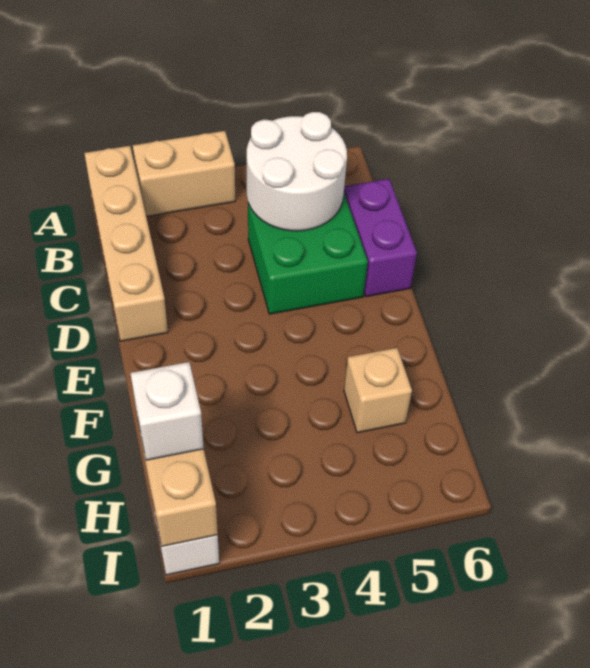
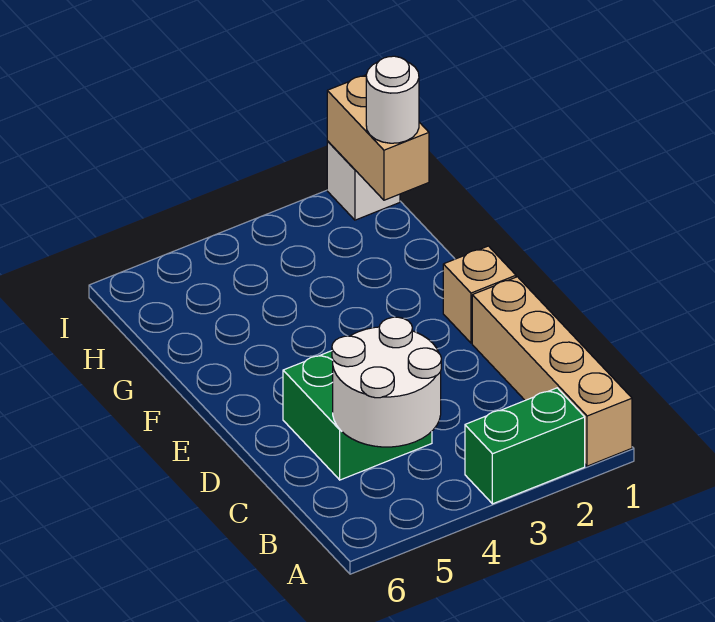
tan 1x2 brick [133,131,235,217] -> green 1x2 brick [465,388,585,504]
purple 1x2 brick [344,179,417,297] -> none
tan 1x1 brick [344,348,412,433] -> tan 1x1 brick moved to [443,246,516,343]
white 1x1 brick [130,362,204,460] -> white 1x1 round brick [366,56,419,143]

